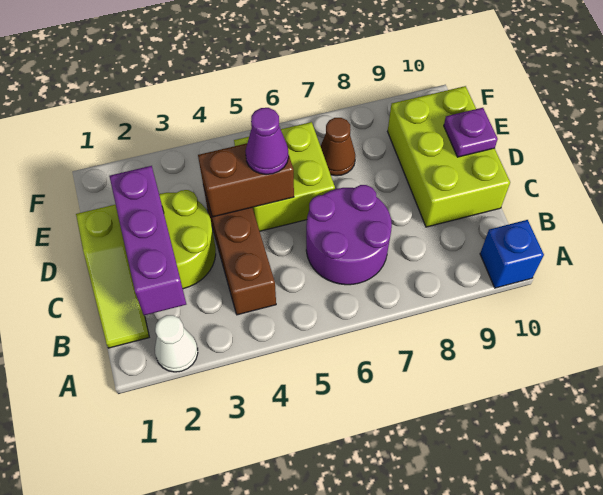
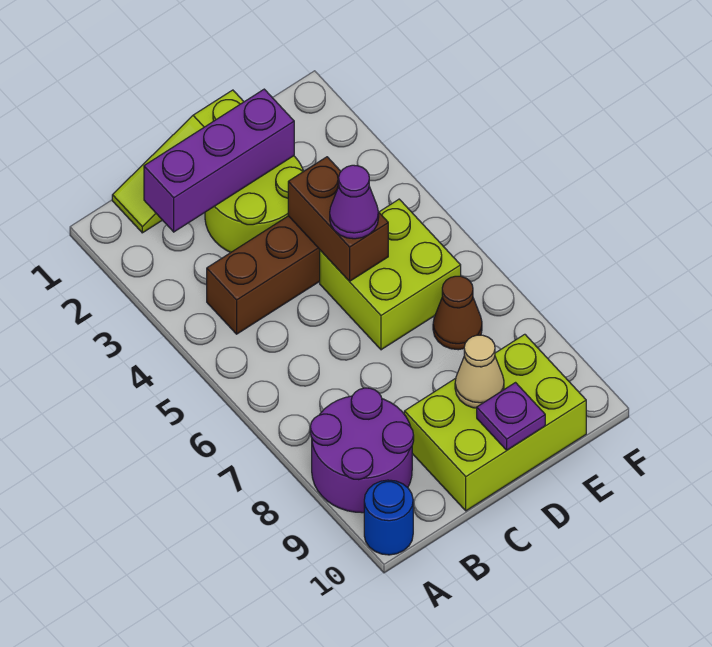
white 1x1 cone [155,315,198,372] -> none
blue 1x1 brick [480,220,544,288] -> blue 1x1 round brick [364,480,413,555]
purple 2x2 round brick [306,185,392,285] -> purple 2x2 round brick moved to [310,388,414,513]
none -> tan 1x1 cone [455,335,504,408]

